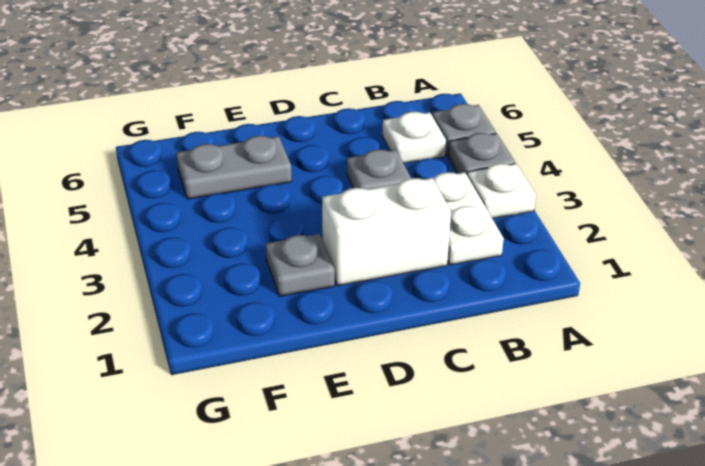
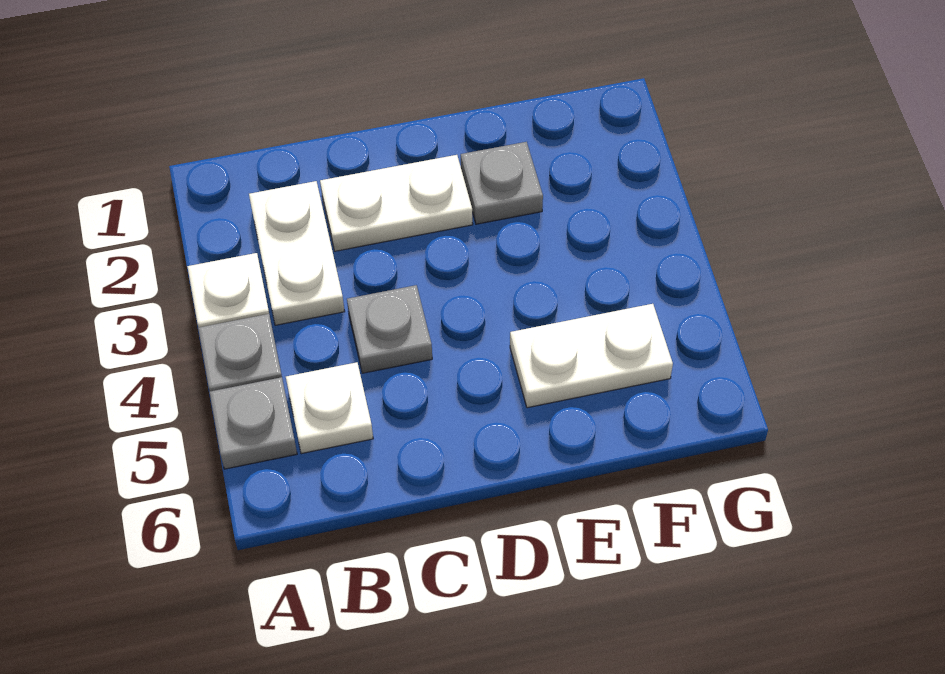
white 1x2 brick [322,178,451,286] -> white 1x2 plate [320,155,473,251]
grey 1x2 plate [177,136,292,199] -> white 1x2 plate [510,304,673,408]

